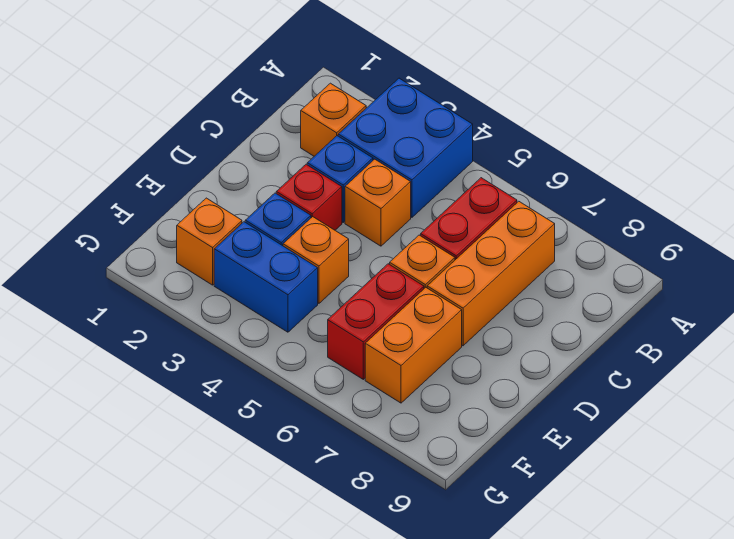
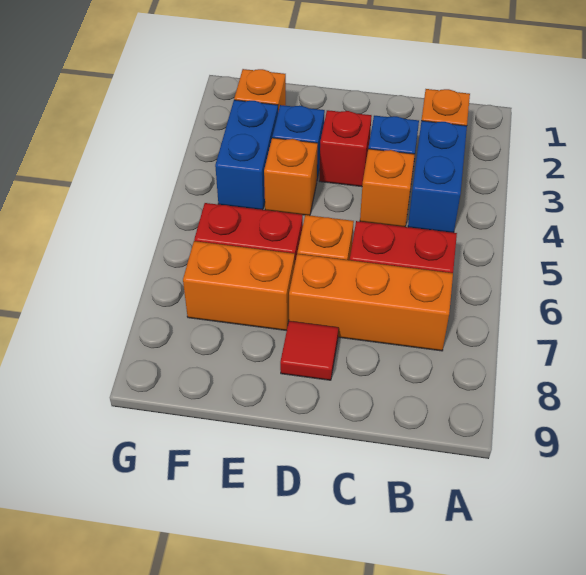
blue 2x2 brick [338,78,473,217] -> blue 1x2 brick [408,121,467,233]
none -> red 1x1 tile [280,321,338,380]

